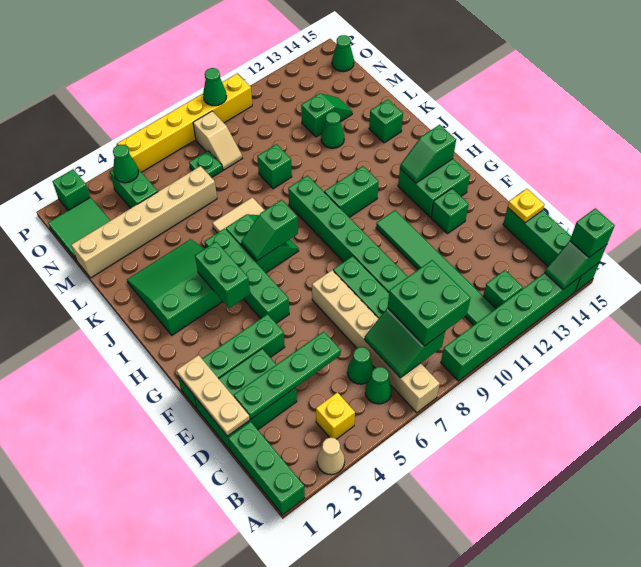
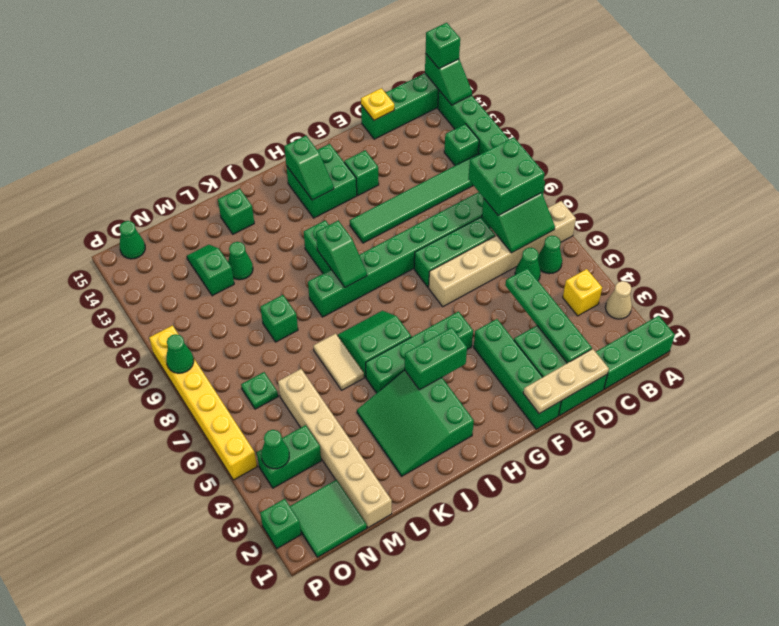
green 1x2 slope [241,200,298,261] -> green 1x2 slope moved to [316,221,367,287]
tan 1x2 slope [193,111,242,170] -> none

